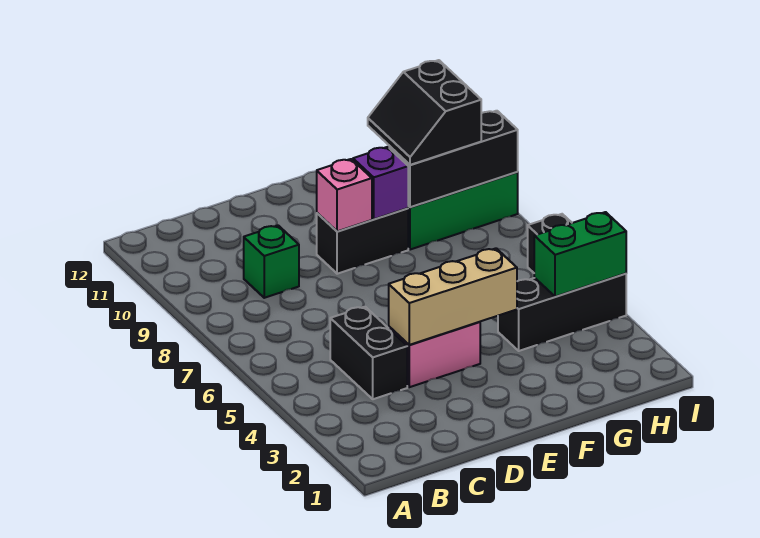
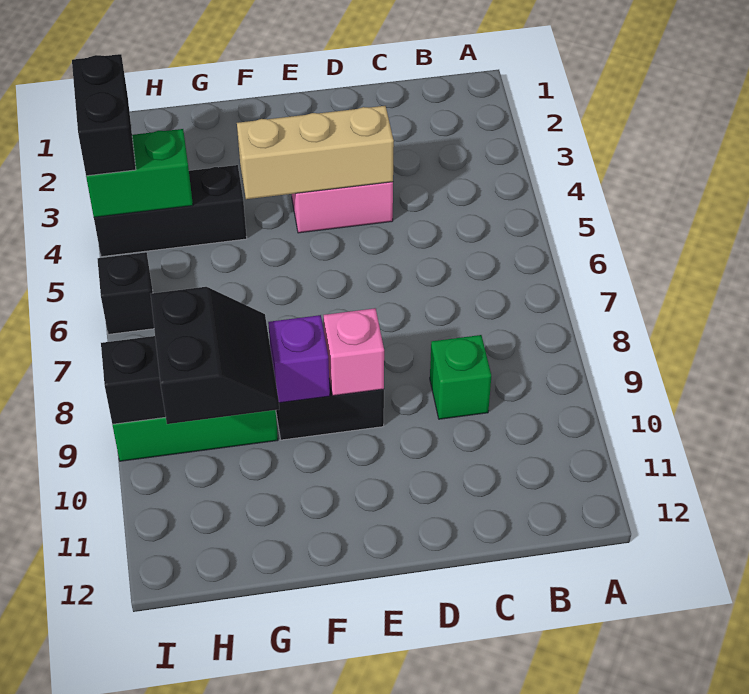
black 1x2 brick [330,307,407,399] -> black 1x2 brick moved to [72,54,136,176]

